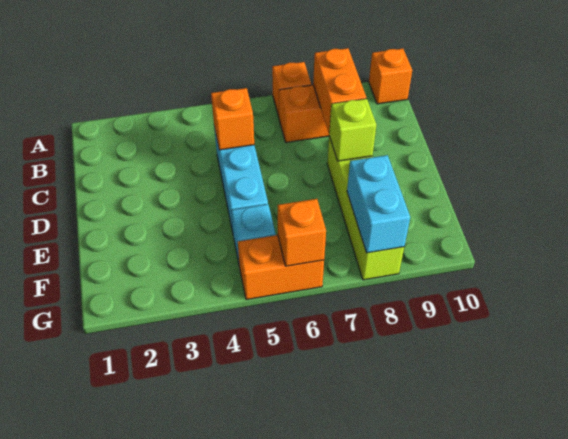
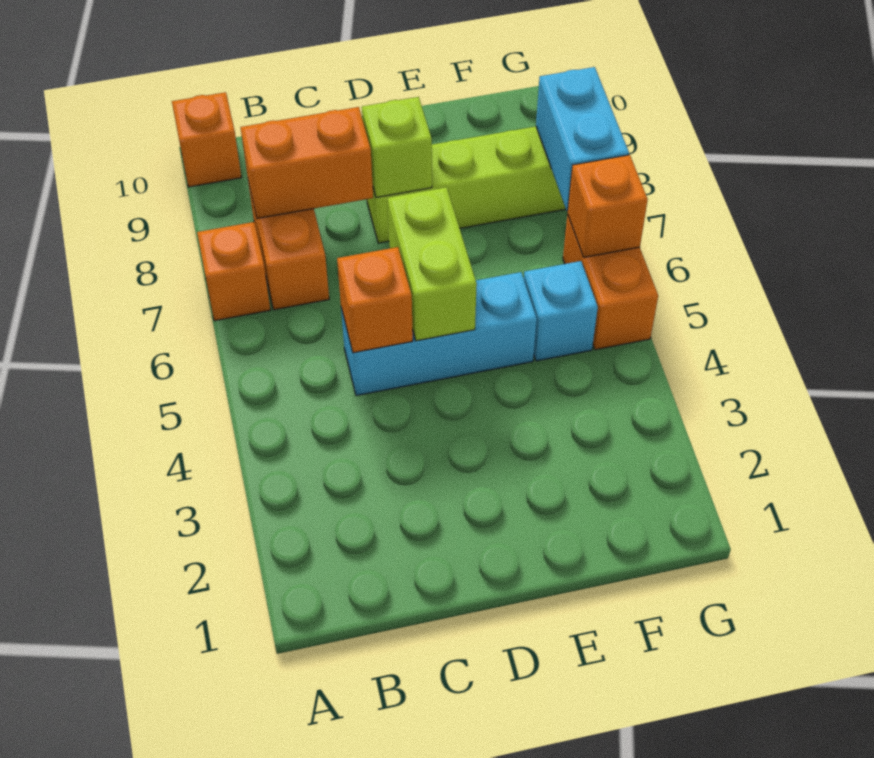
none -> lime 1x2 brick [388,187,477,341]
cyan 1x2 brick [347,155,410,253] -> cyan 1x2 brick turned to [536,67,629,211]

